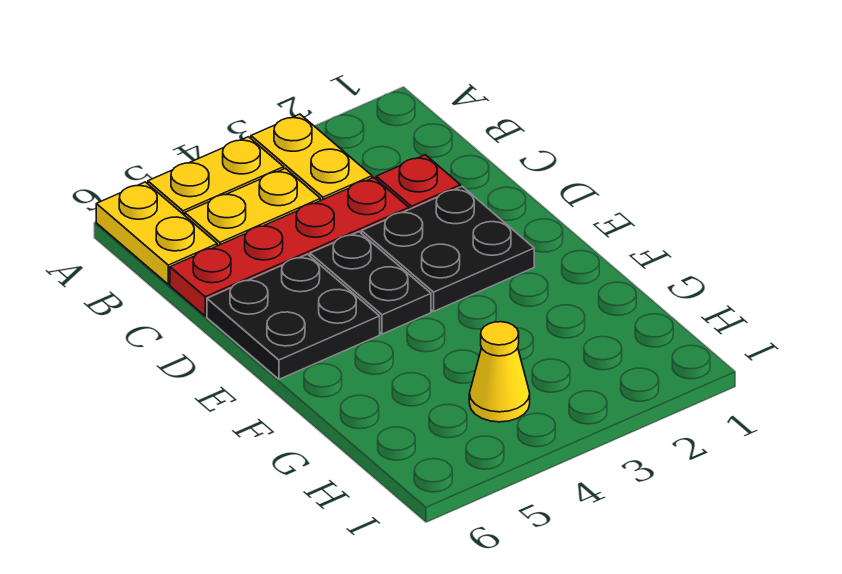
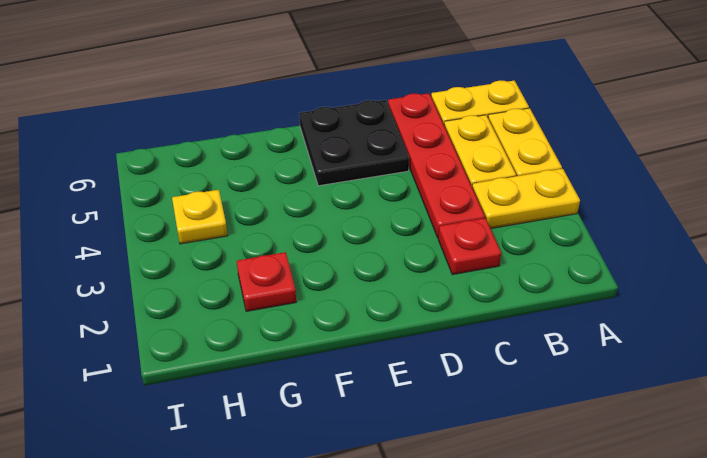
black 2x2 plate [362,187,534,311] -> none
black 1x2 plate [310,232,431,334] -> none
none -> red 1x1 plate [237,252,296,311]
yellow 1x1 cone [469,322,530,422] -> yellow 1x1 plate [172,190,228,244]

